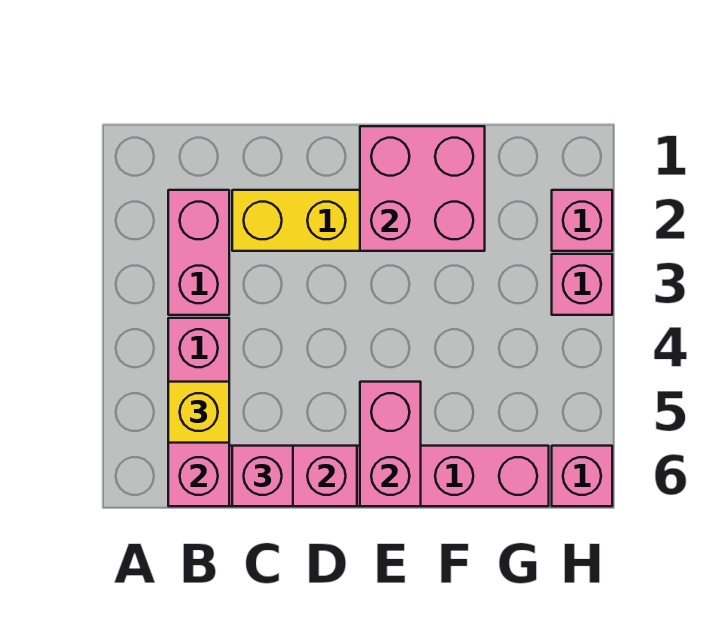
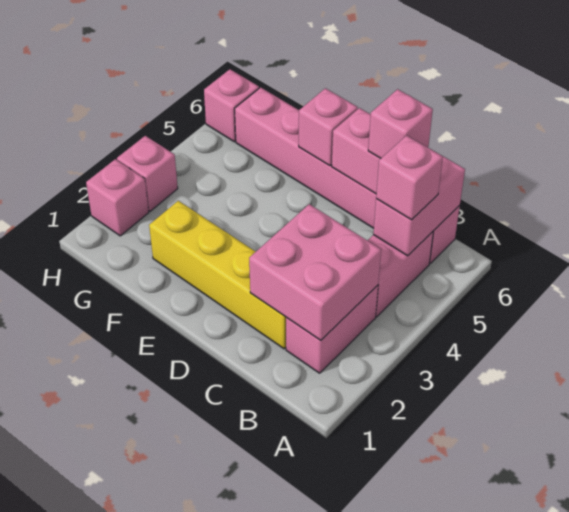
yellow 1x1 brick [168,382,229,443] -> pink 1x1 brick [376,135,443,220]
pink 2x2 brick [360,126,485,251] -> pink 2x2 brick moved to [249,204,381,340]
pink 1x2 brick [360,382,421,506] -> pink 1x1 brick [299,88,358,166]

